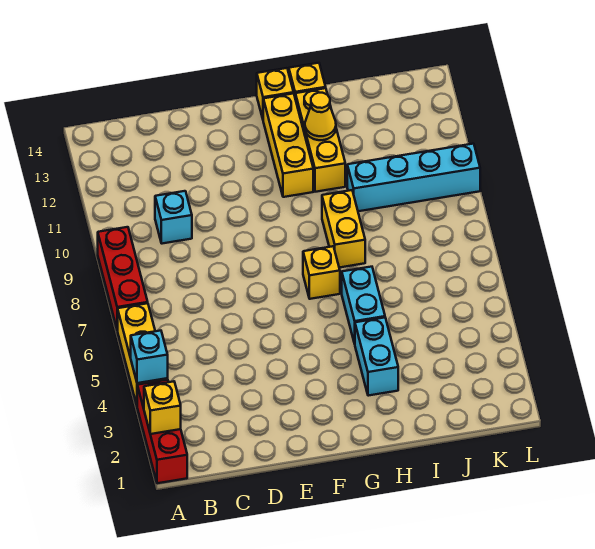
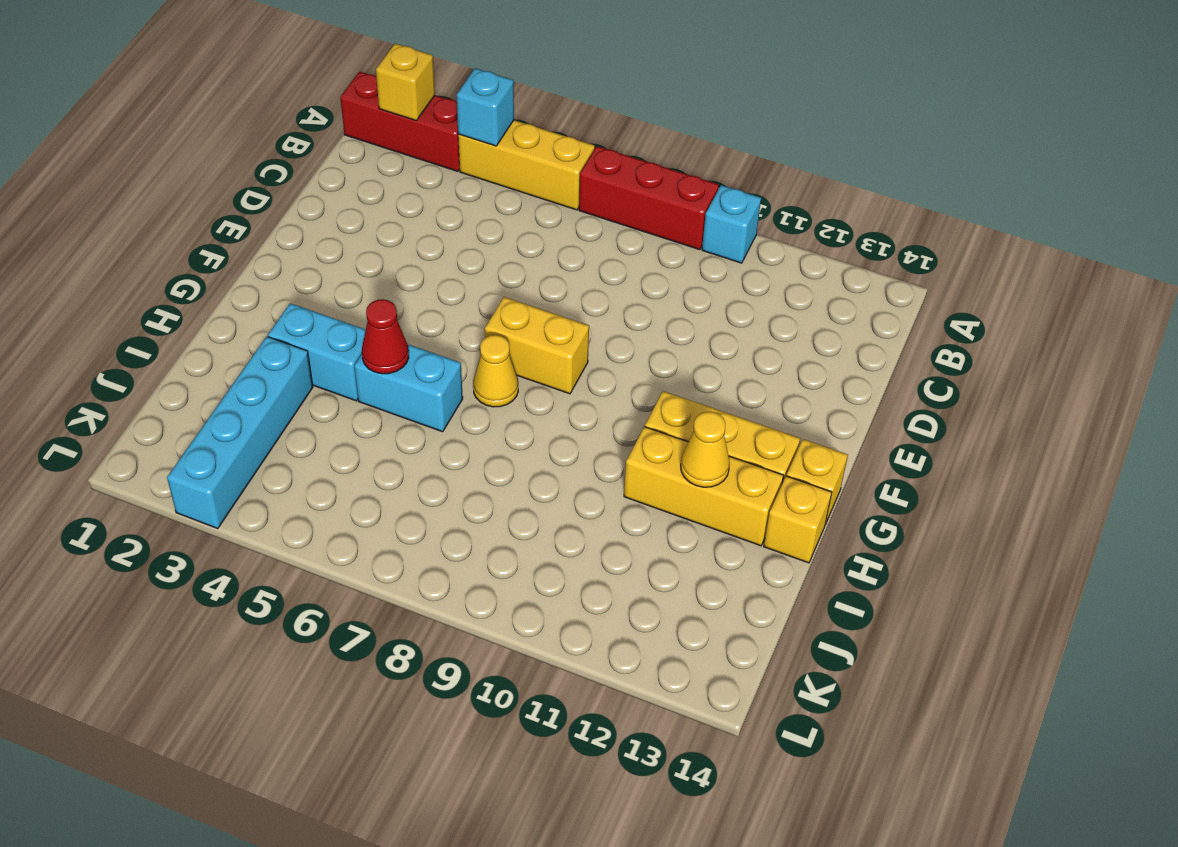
cyan 1x1 brick [155,191,192,244] -> cyan 1x1 brick moved to [702,185,761,263]
yellow 1x1 brick [303,246,340,299] -> yellow 1x1 cone [473,335,518,407]
none -> red 1x1 cone [362,299,409,374]
yellow 1x2 brick [322,190,365,268] -> yellow 1x2 brick moved to [485,297,589,394]
cyan 1x4 brick [347,144,480,211] -> cyan 1x4 brick moved to [167,337,313,528]

